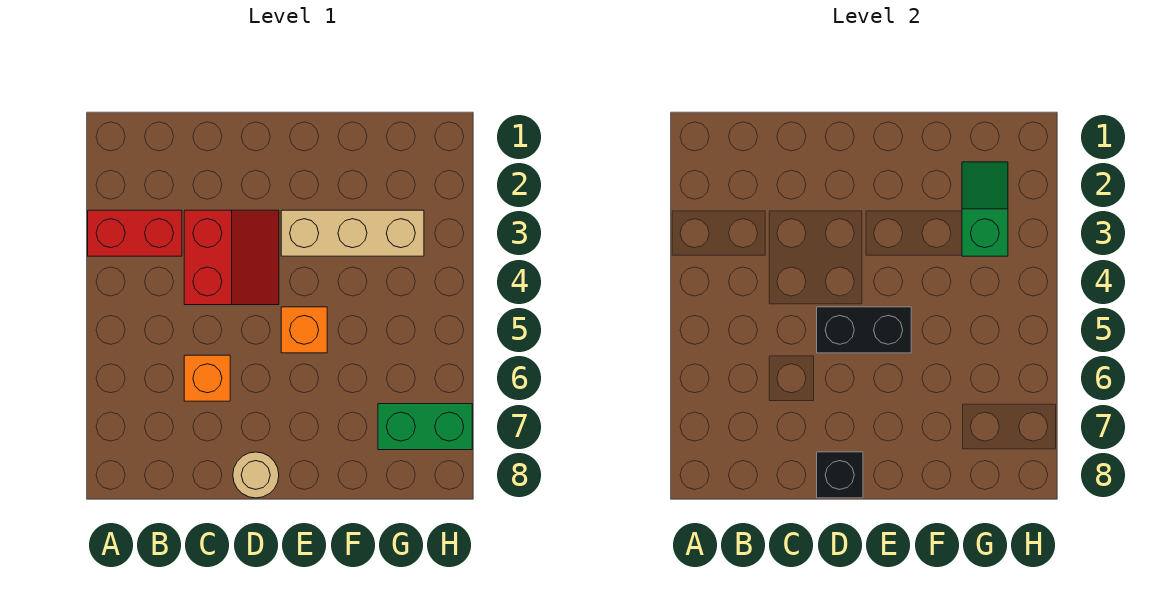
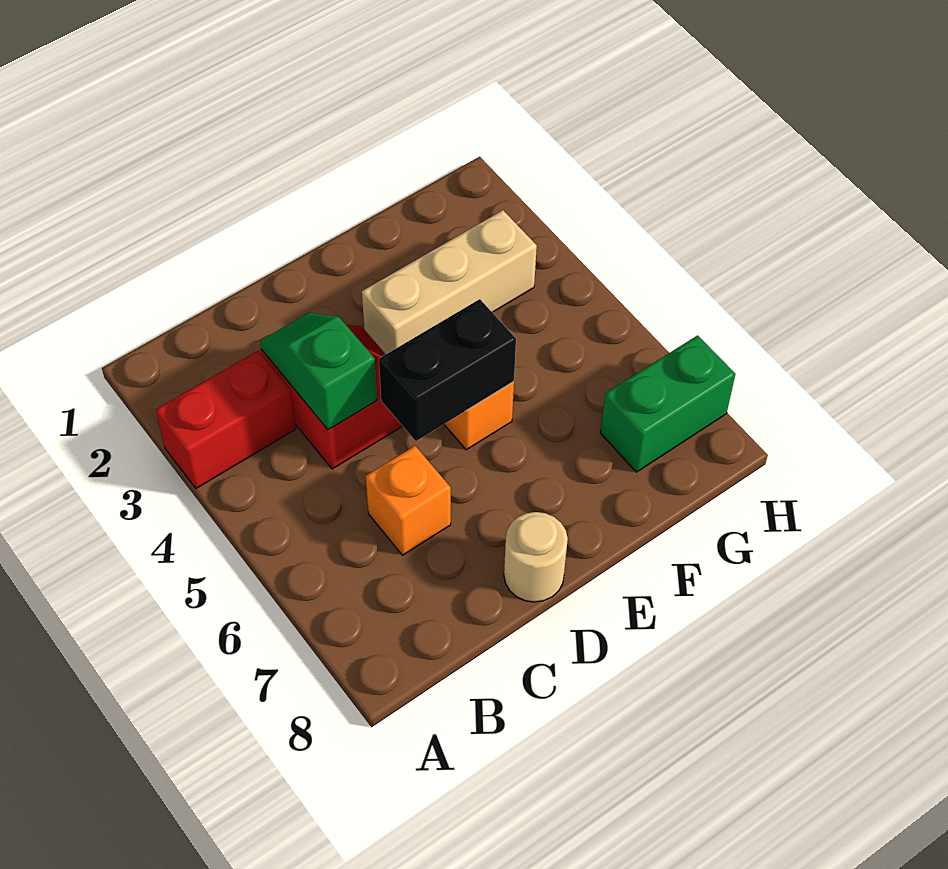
black 1x1 brick [817,452,863,498] -> none
green 1x2 slope [962,162,1008,256] -> green 1x2 slope moved to [260,313,377,430]

